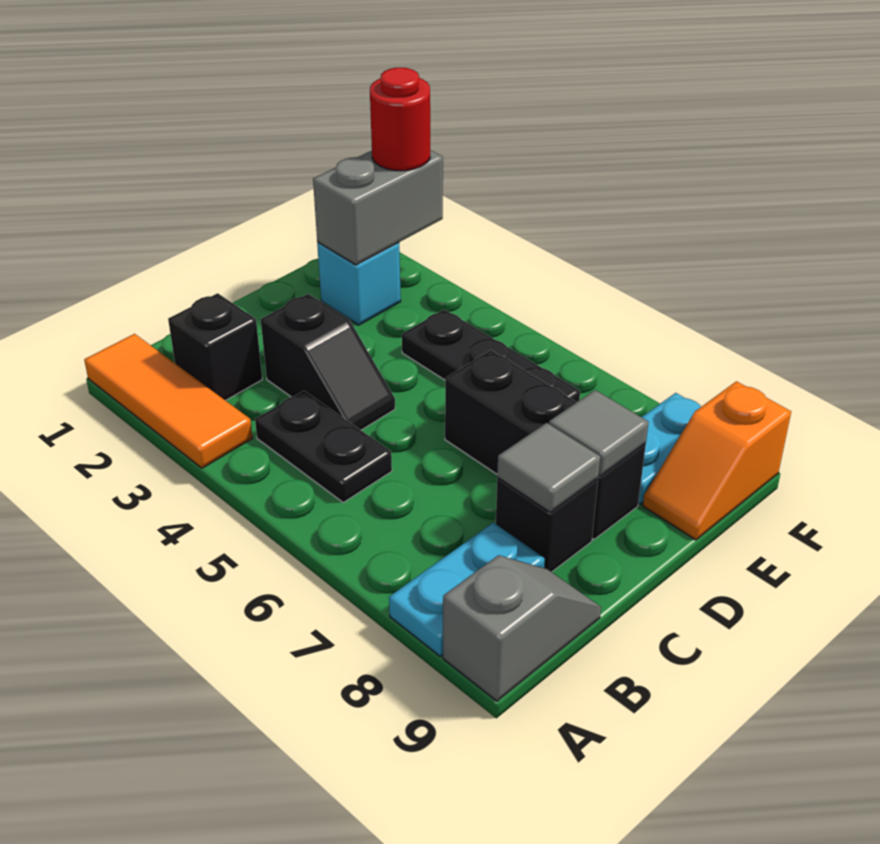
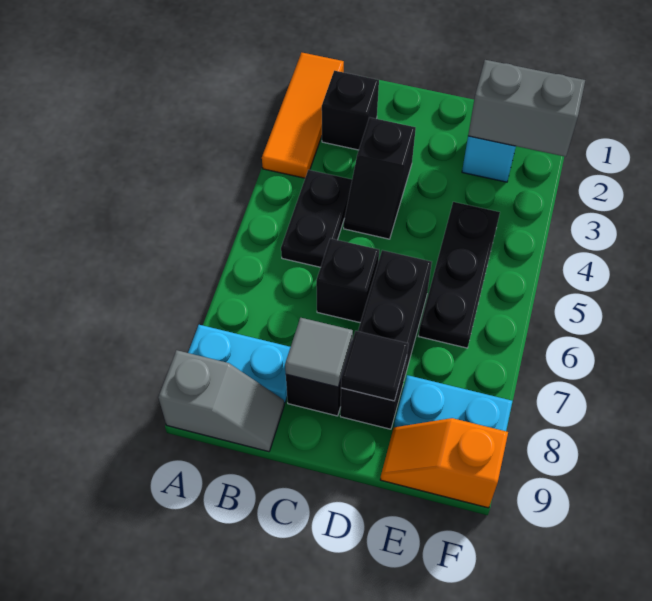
none -> black 1x1 brick [316,238,379,322]
grey 1x1 tile [549,390,649,476] -> black 1x1 tile [341,331,408,401]
red 1x1 round brick [370,68,430,171] -> none

